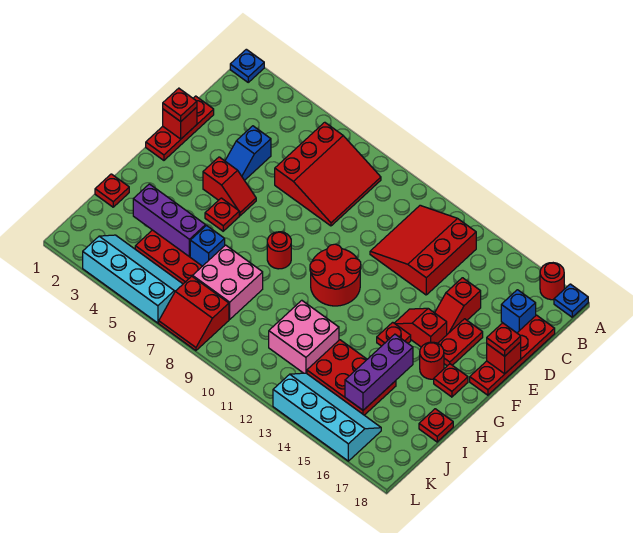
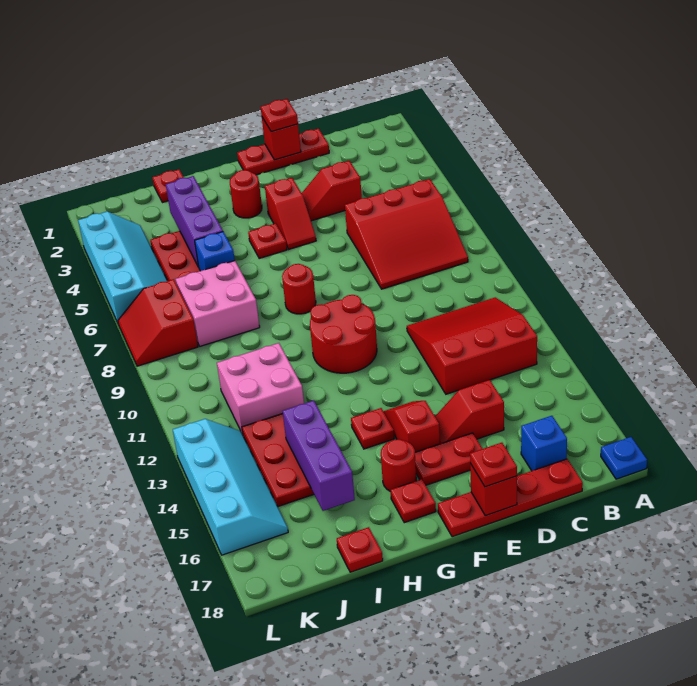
blue 1x1 plate [230,49,264,82] -> none
red 1x1 round brick [540,263,564,300] -> red 1x1 round brick moved to [230,170,262,218]
blue 1x2 slope [225,126,271,180] -> red 1x2 slope [302,161,362,221]
purple 1x3 brick [345,334,413,410] -> purple 1x3 brick turned to [283,400,355,511]

